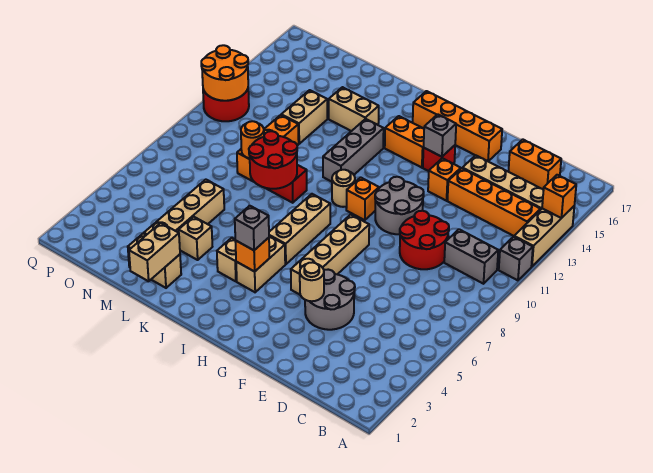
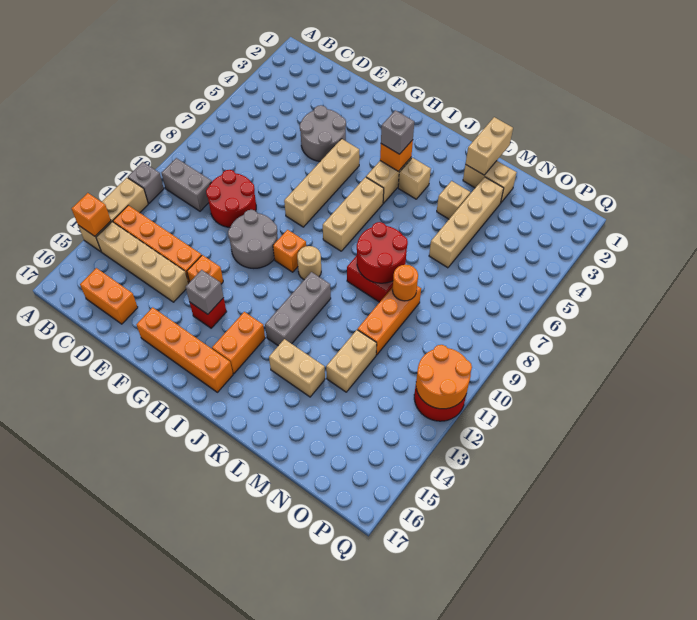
tan 1x1 round brick [300,262,324,301] -> none
orange 1x2 brick [385,116,424,168] -> orange 1x2 brick turned to [212,312,265,374]

